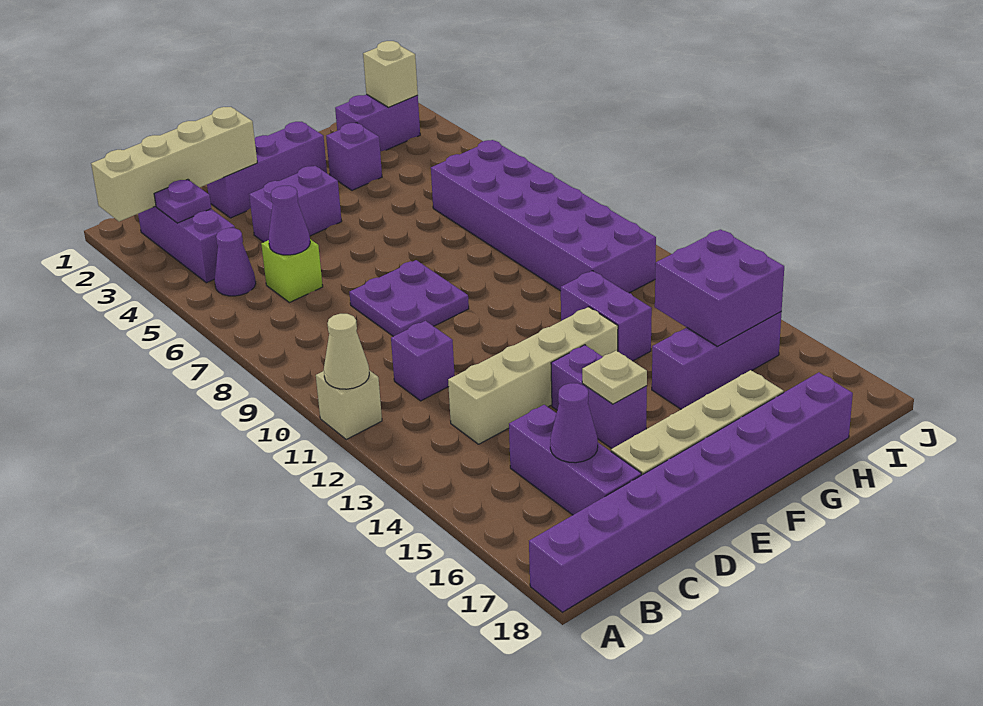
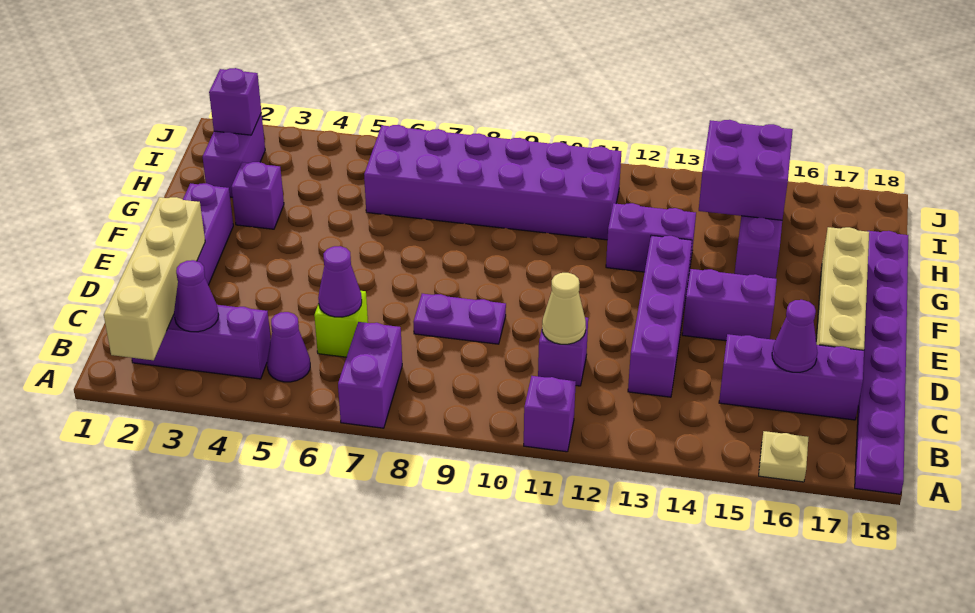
tan 1x1 brick [316,370,382,439] -> purple 1x1 brick [524,376,576,452]
tan 1x1 cone [324,314,369,389] -> tan 1x1 cone moved to [542,273,586,344]
purple 1x8 brick [529,372,853,612] -> purple 1x8 plate [855,231,908,494]
purple 1x1 plate [154,179,211,223] -> purple 1x1 cone [174,260,219,332]
tan 1x4 brick [448,307,618,444] -> purple 1x4 brick [628,235,692,397]
purple 1x2 brick [249,166,342,242] -> purple 1x2 brick moved to [338,322,402,428]
purple 2x2 plate [349,260,469,336] -> purple 1x2 plate [414,294,506,344]
tan 1x1 plate [582,351,647,404] -> tan 1x1 plate moved to [759,431,808,482]
tan 1x1 brick [363,41,418,107] -> purple 1x1 brick [209,68,261,135]

